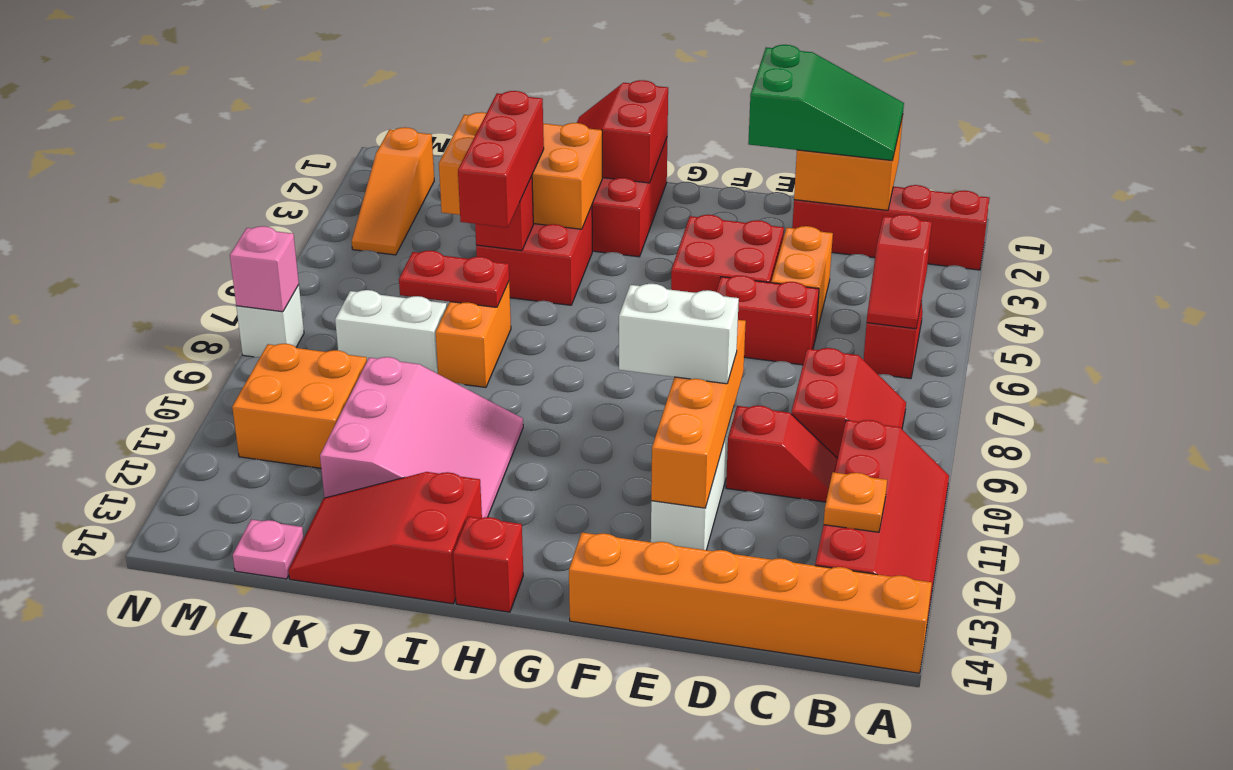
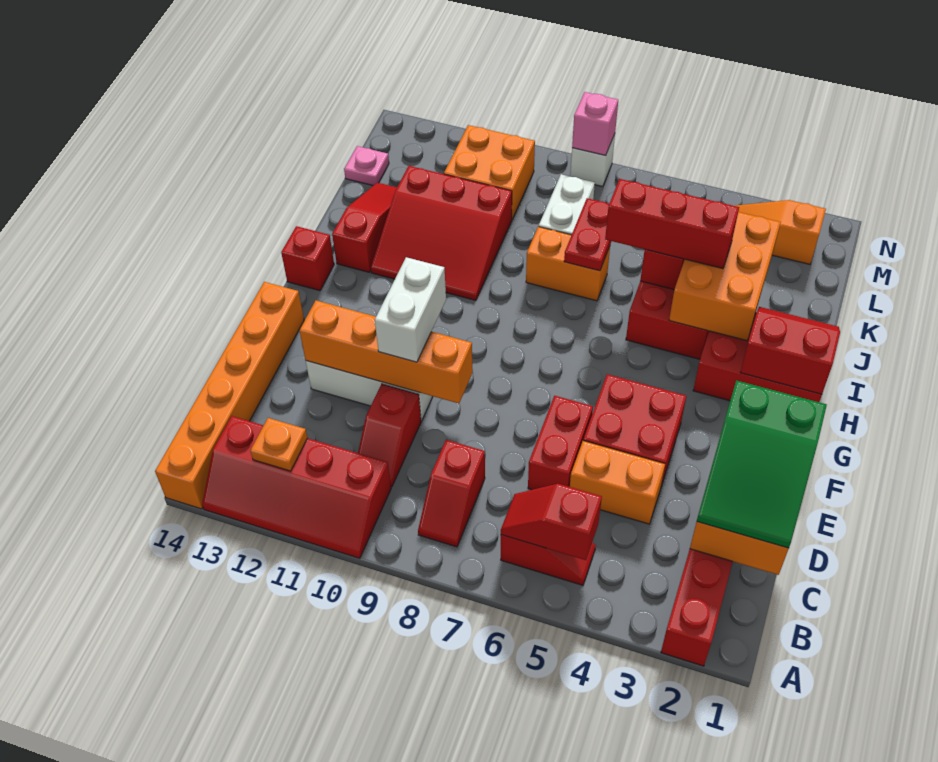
red 2x2 slope [791,348,906,458] -> red 1x2 slope [418,440,485,547]
pink 3x3 slope [320,357,523,518] -> red 3x3 slope [371,166,512,300]
red 2x3 slope [288,472,482,604] -> red 1x3 slope [332,183,397,272]

